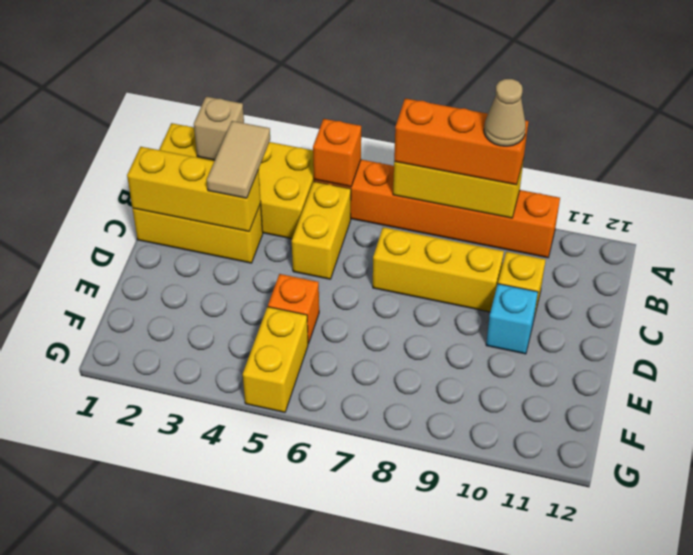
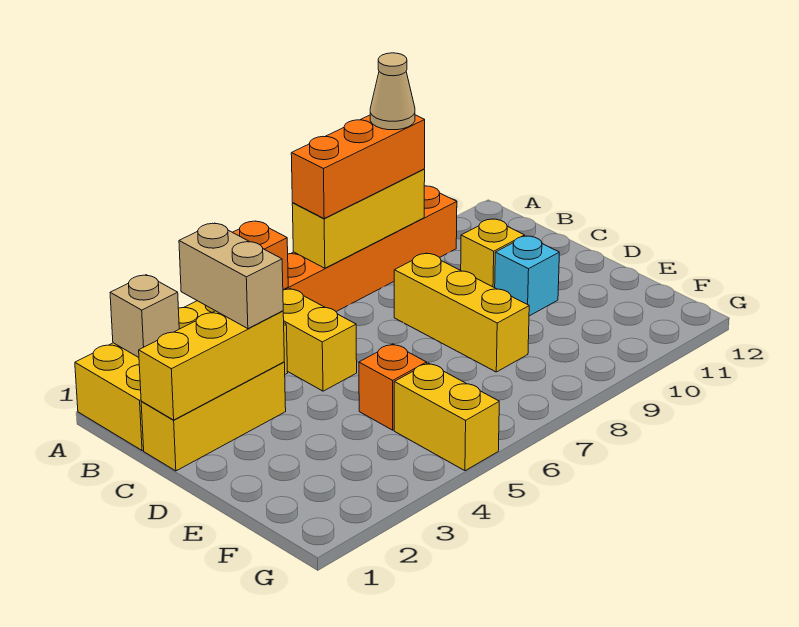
tan 1x2 tile [207,121,270,198] -> tan 1x2 brick [179,223,283,329]
yellow 1x3 brick [373,227,504,312] -> yellow 1x3 brick turned to [394,253,529,372]

